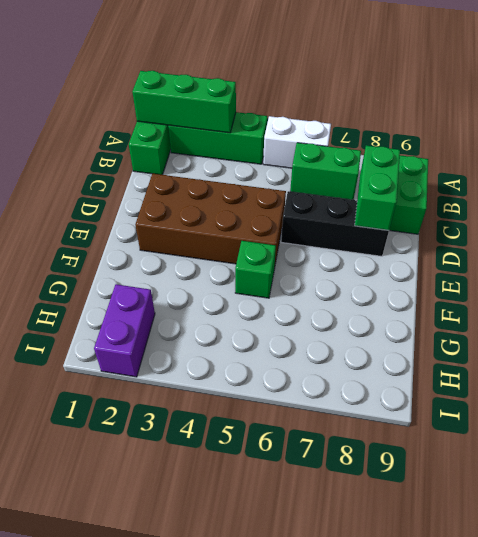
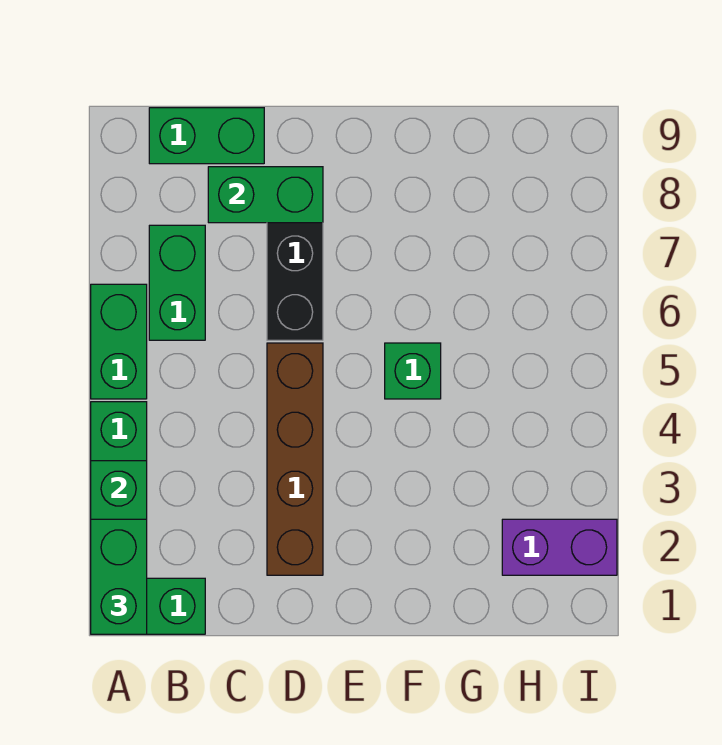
none -> green 1x2 brick [91,519,147,634]
white 1x2 brick [263,116,331,168] -> green 1x2 brick [91,284,147,399]
brown 2x4 brick [135,174,286,269] -> brown 1x4 brick [267,343,323,575]

